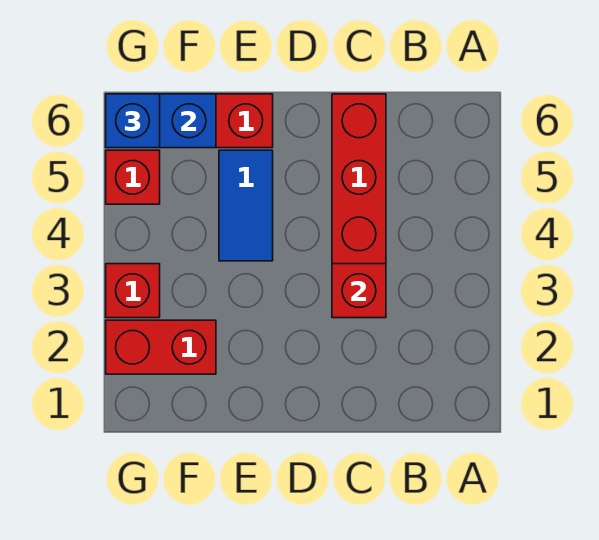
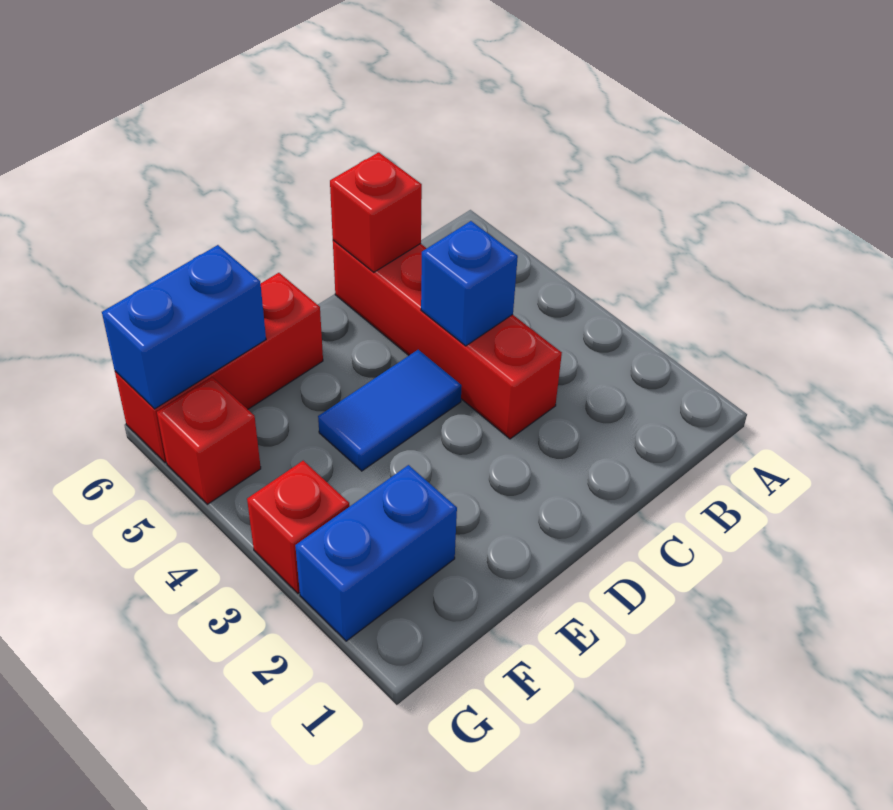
red 1x1 brick [332,264,386,318] -> red 1x1 brick moved to [330,152,422,272]
blue 1x2 tile [219,150,273,261] -> blue 1x2 tile turned to [318,350,462,471]
red 1x2 brick [106,320,216,374] -> blue 1x2 brick [295,465,457,641]
blue 1x1 brick [106,94,160,148] -> blue 1x1 brick moved to [421,221,518,346]

